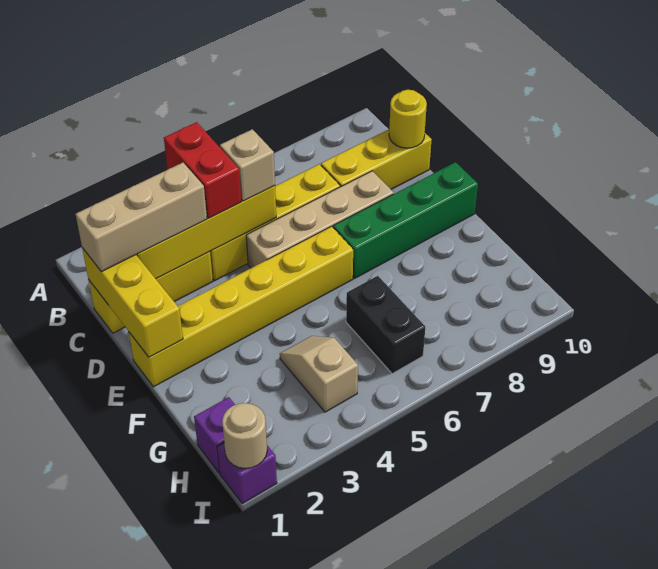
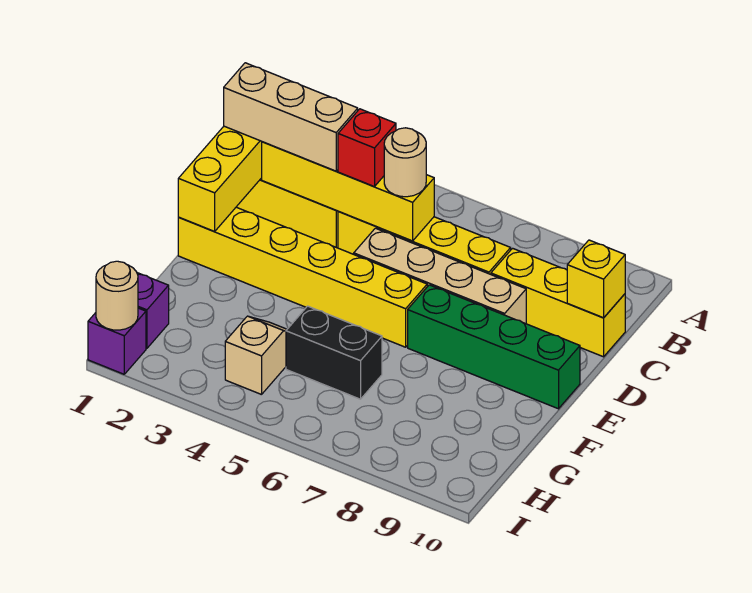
red 1x2 brick [164,122,241,218] -> red 1x1 brick [338,109,396,187]
tan 1x1 brick [220,129,275,201] -> tan 1x1 round brick [384,128,426,197]
yellow 1x1 round brick [389,90,427,148] -> yellow 1x1 brick [567,240,625,318]
black 1x2 brick [346,276,425,374] -> black 1x2 brick turned to [286,306,382,399]

